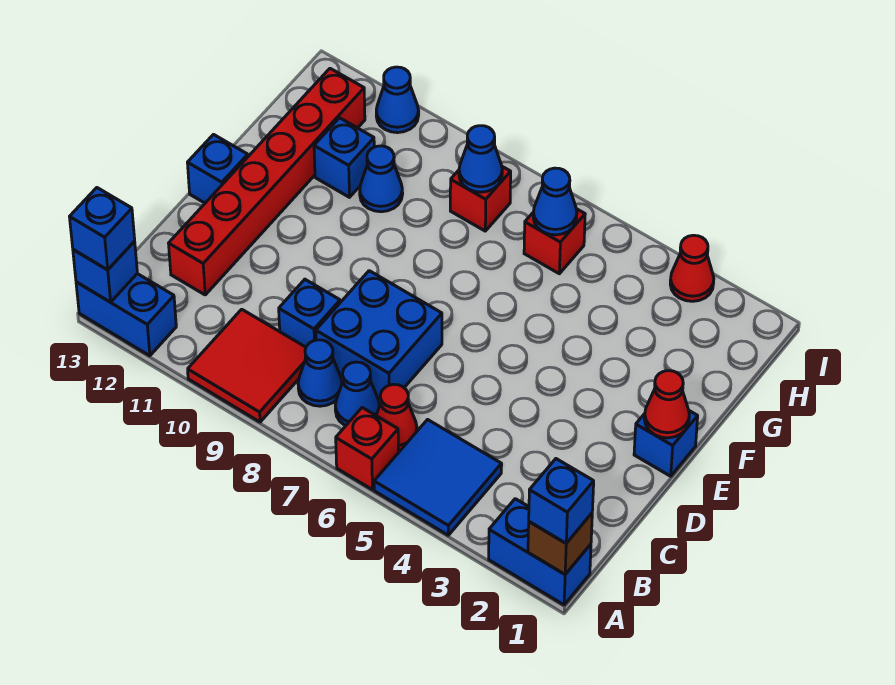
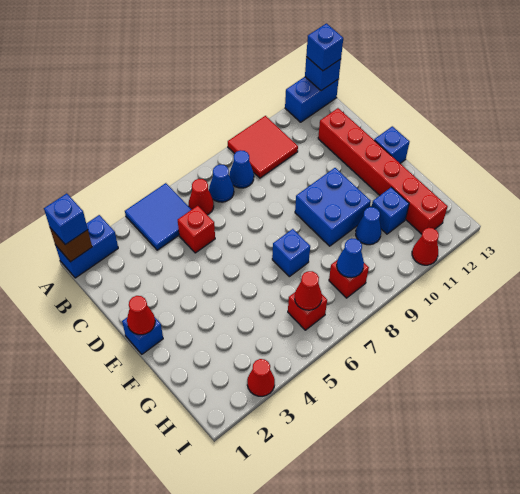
red 1x1 brick [336,408,398,490] -> red 1x1 brick moved to [178,206,215,253]
blue 2x2 brick [316,271,442,399] -> blue 2x2 brick moved to [295,168,371,246]
blue 1x1 brick [279,279,340,347] -> blue 1x1 brick moved to [272,229,310,277]
blue 1x1 cone [533,168,577,235] -> red 1x1 cone [295,271,322,310]
blue 1x1 cone [376,67,419,133] -> red 1x1 cone [412,228,439,265]

